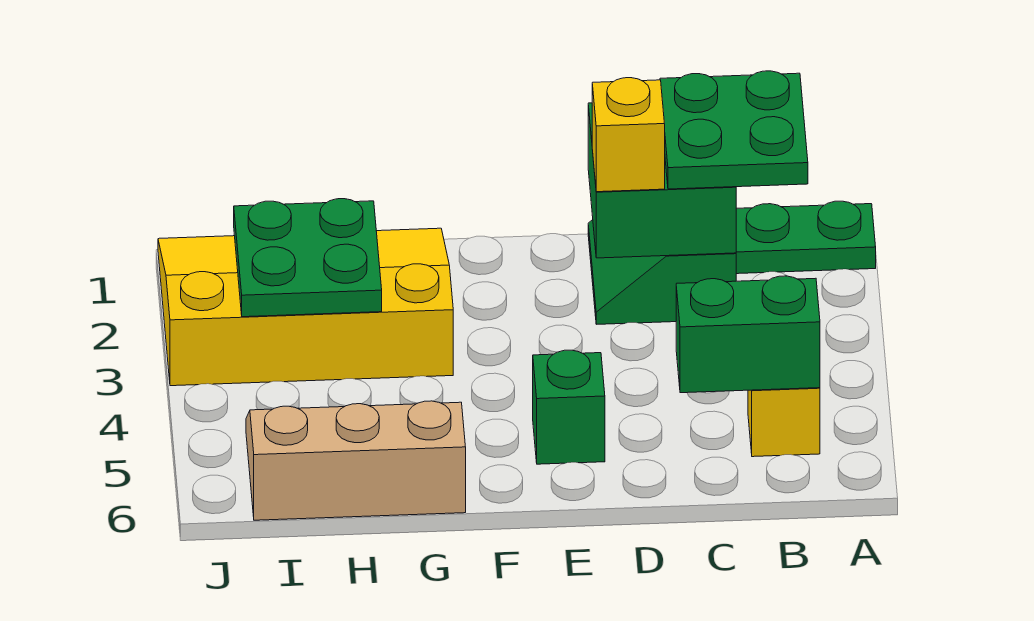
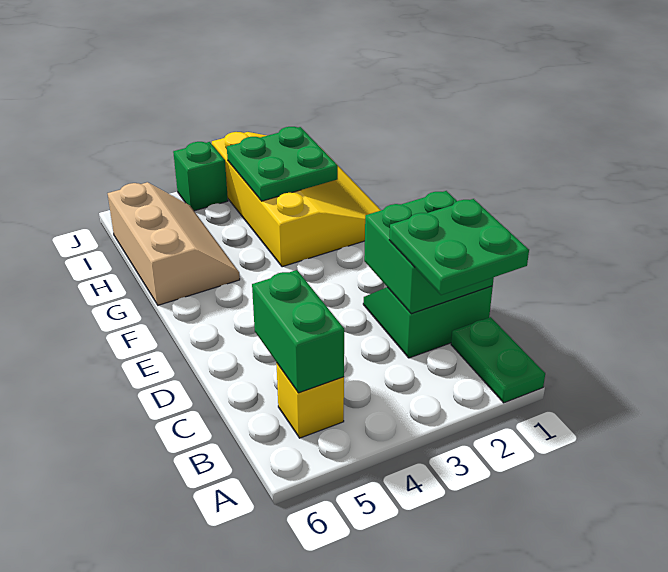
yellow 1x1 brick [592,78,665,192] -> none
green 1x1 brick [533,350,605,464] -> green 1x1 brick moved to [173,142,228,211]

